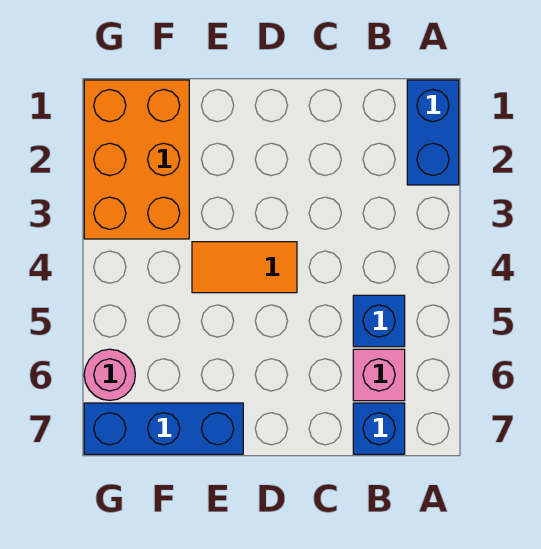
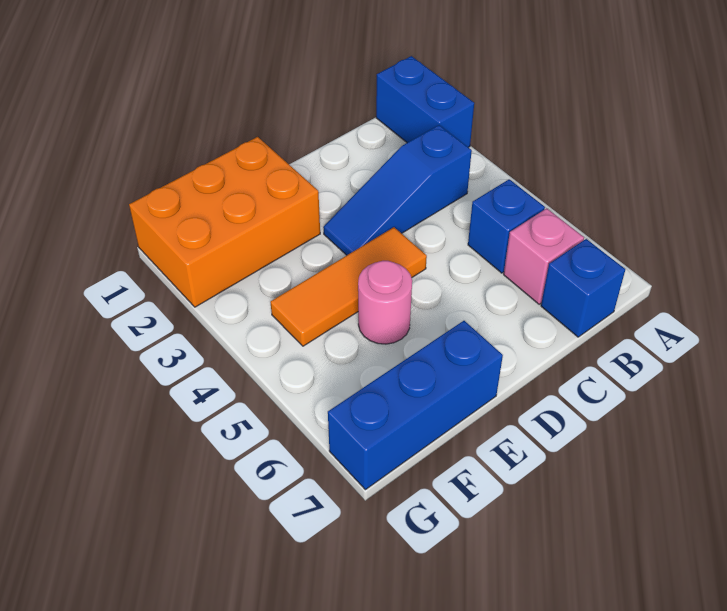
none -> blue 1x3 slope [323,125,472,255]
orange 1x2 tile [192,242,297,293] -> orange 1x3 tile [270,227,427,346]
orange 2x3 brick [84,80,189,239] -> orange 2x3 brick turned to [129,137,320,307]
pink 1x1 round brick [84,349,135,400] -> pink 1x1 round brick moved to [358,261,412,344]

